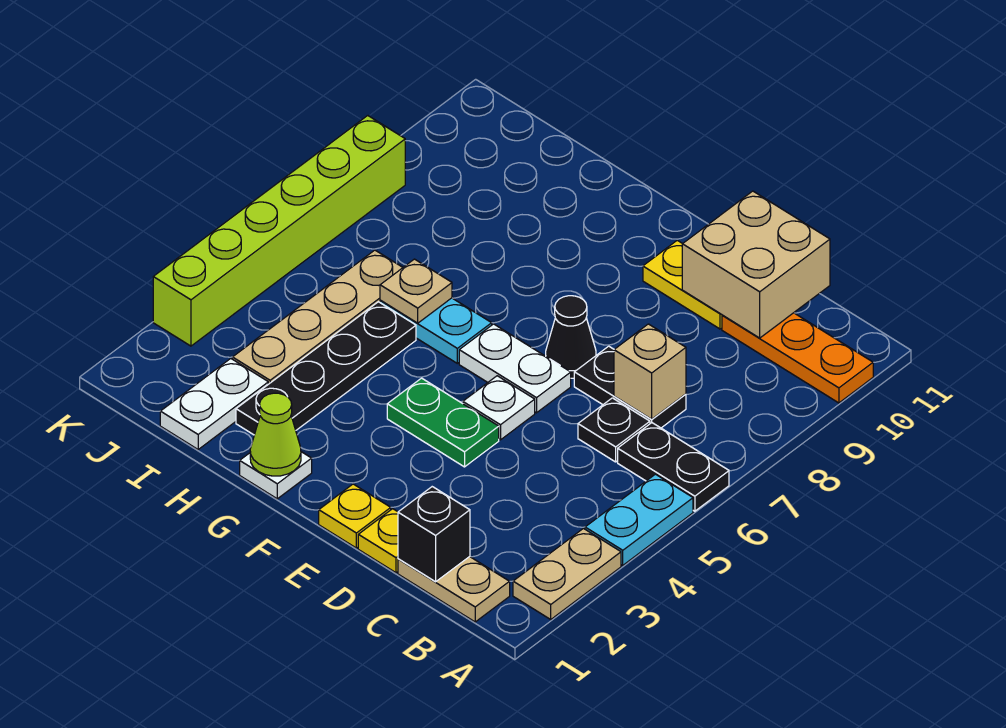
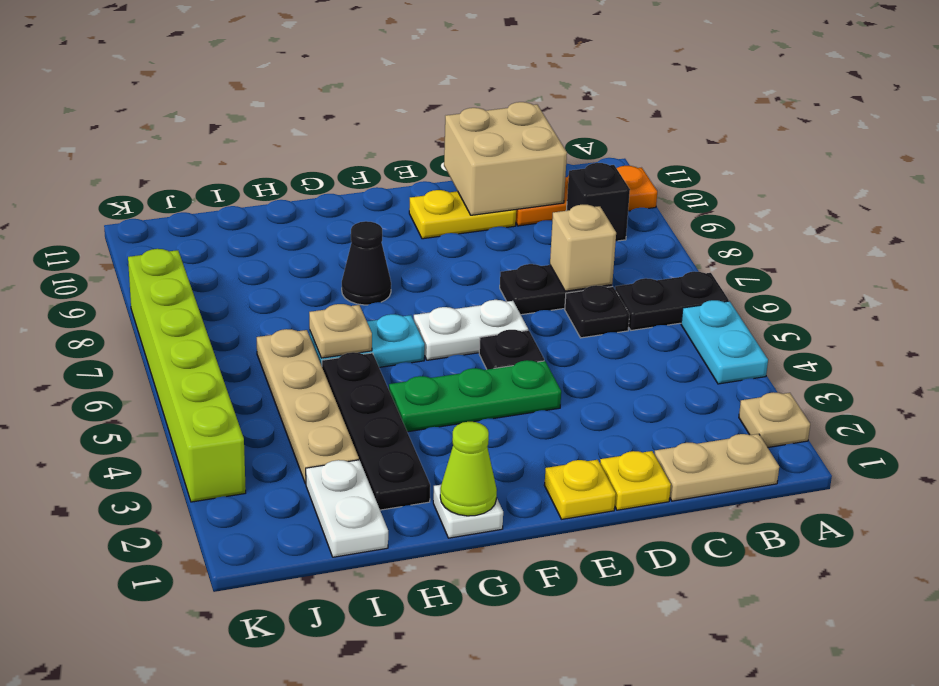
tan 1x2 plate [513,529,621,619] -> tan 1x1 plate [739,392,810,447]
black 1x1 brick [398,487,470,582] -> black 1x1 brick moved to [566,163,630,241]
green 1x2 plate [387,378,499,467] -> green 1x3 plate [389,360,561,432]
white 1x1 plate [463,376,535,440] -> black 1x1 plate [479,330,544,369]
black 1x1 cone [546,296,596,378] -> black 1x1 cone moved to [342,221,391,305]

